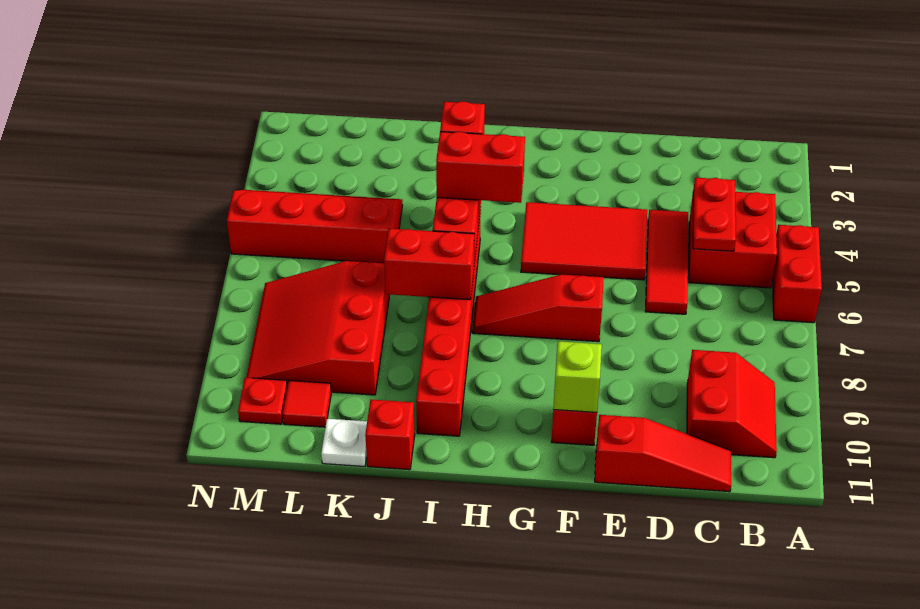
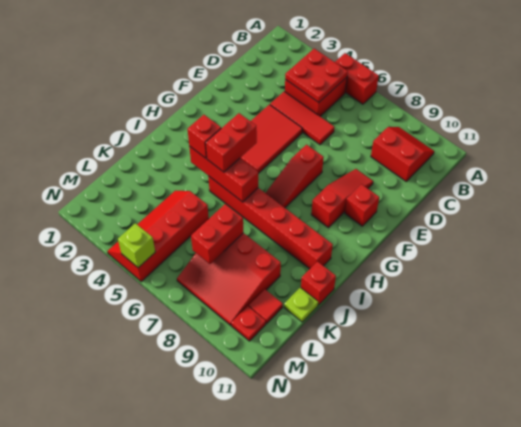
red 1x2 plate [693,178,736,251] -> red 2x2 plate [285,49,348,102]
red 1x3 slope [595,415,731,492] -> red 1x3 slope moved to [311,169,373,228]
lime 1x1 brick [553,341,602,412] -> lime 1x1 brick moved to [118,223,155,268]
red 1x2 brick [384,228,474,300] -> red 1x2 brick moved to [191,204,243,264]
white 1x1 plate [321,419,367,466] -> lime 1x1 plate [284,288,318,322]

